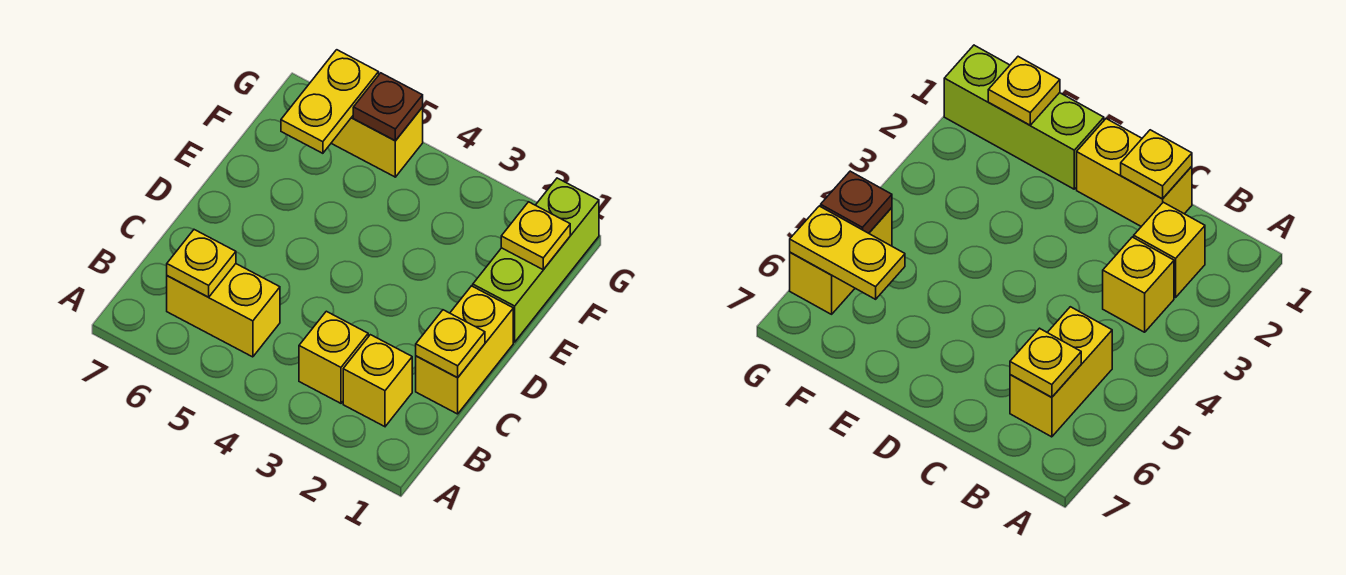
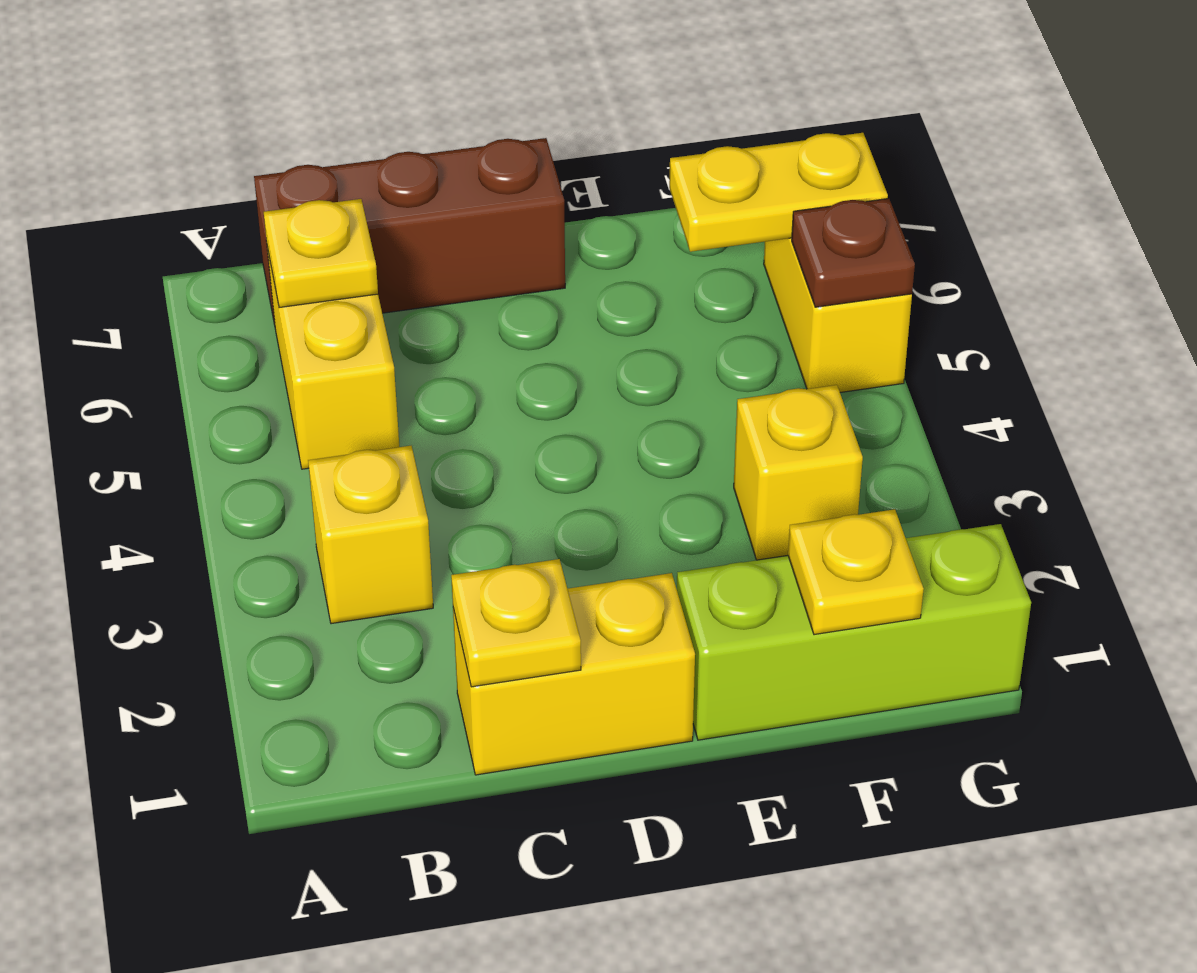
yellow 1x1 brick [343,335,412,427] -> yellow 1x1 brick moved to [734,385,863,560]
none -> brown 1x3 brick [254,138,565,325]

